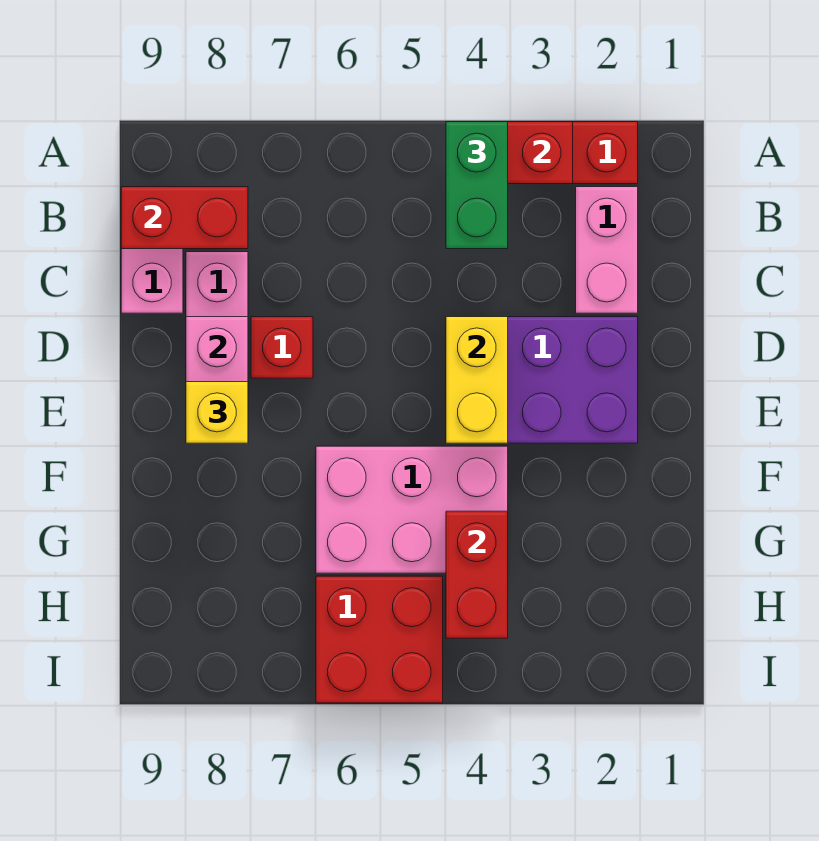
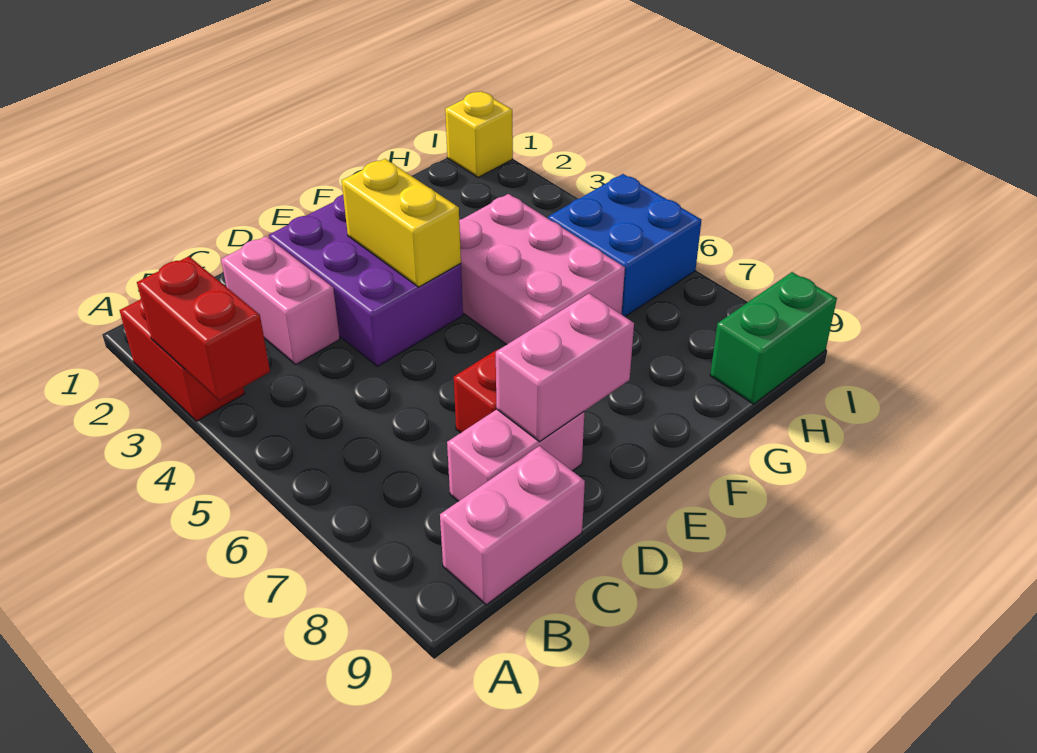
green 1x2 brick [446,122,508,249] -> green 1x2 brick moved to [710,272,837,404]
pink 1x2 brick [576,187,638,313] -> pink 1x2 brick turned to [221,236,340,364]
red 1x2 brick [121,187,248,249] -> none
yellow 1x2 brick [446,317,508,443] -> yellow 1x2 brick turned to [342,159,461,287]
yellow 1x1 brick [186,382,248,443] -> yellow 1x1 brick moved to [445,91,513,177]
red 1x2 brick [446,511,508,638] -> none
red 2x2 brick [316,576,443,703] -> blue 2x2 brick [548,174,701,317]

